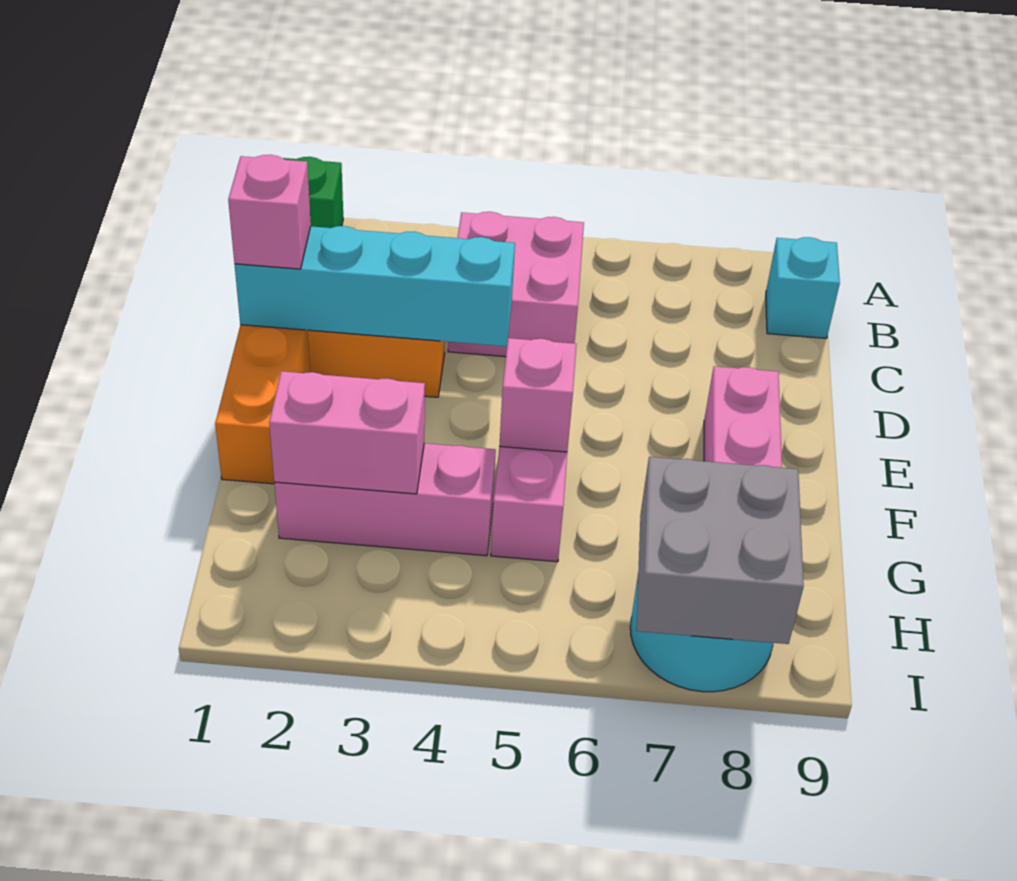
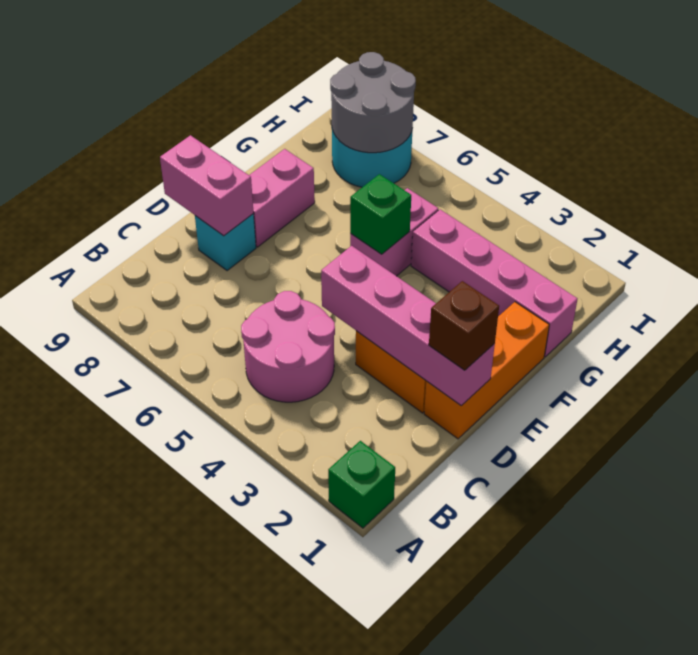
pink 2x2 brick [448,212,584,357] -> pink 2x2 round brick [241,291,335,402]
cyan 1x1 brick [766,237,840,338] -> cyan 1x1 brick moved to [195,214,256,271]
cyan 1x4 brick [235,226,515,346] -> pink 1x4 brick [321,246,495,406]
pink 1x1 brick [228,155,311,269] -> brown 1x1 brick [429,281,499,370]
pink 1x1 brick [499,338,576,452] -> green 1x1 brick [350,174,411,254]
pink 1x3 brick [274,443,496,556] -> pink 1x4 brick [411,209,578,357]
pink 1x2 brick [269,371,425,494] -> pink 1x2 brick moved to [160,135,254,236]
grey 2x2 brick [636,457,804,644] -> grey 2x2 round brick [330,52,416,153]

